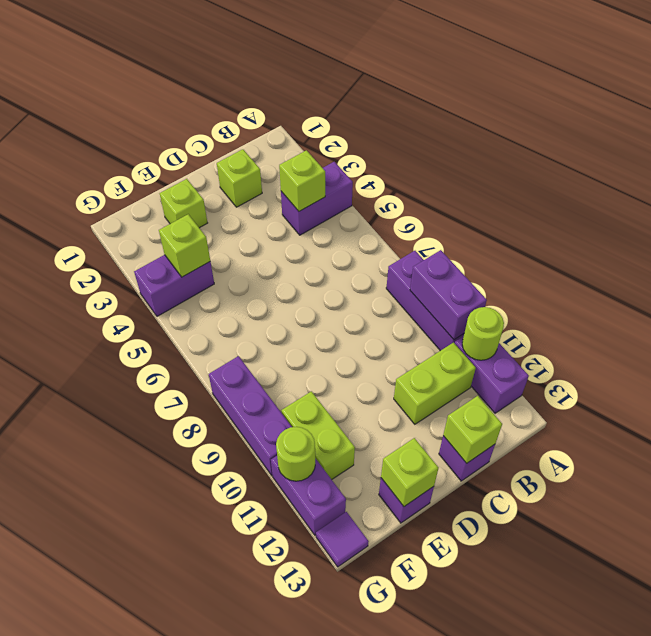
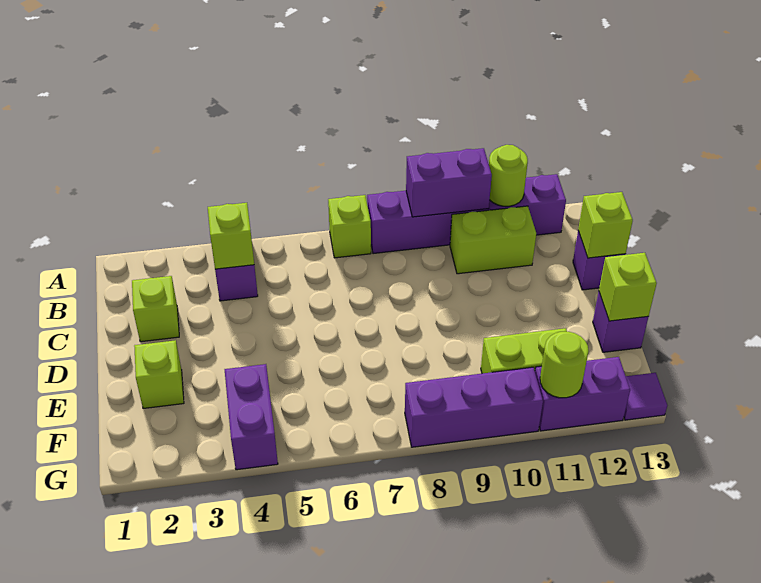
lime 1x2 brick [394,342,476,424] -> lime 1x2 brick turned to [450,206,536,274]
lime 1x1 brick [159,214,210,277] -> lime 1x1 brick moved to [328,195,371,258]

